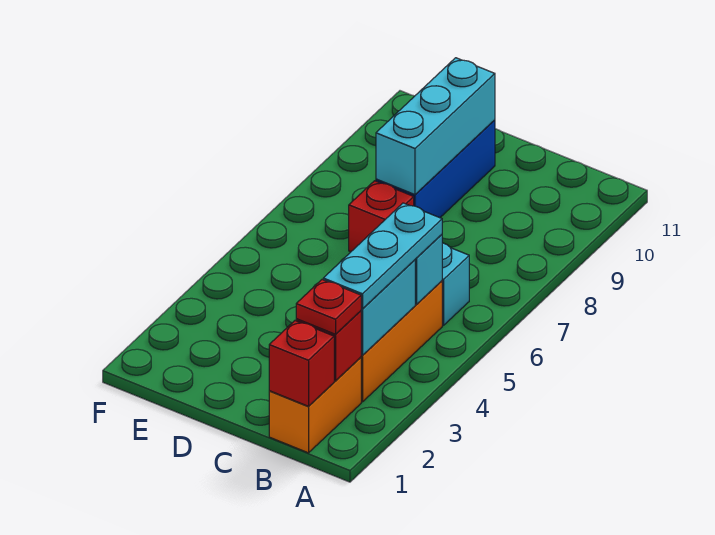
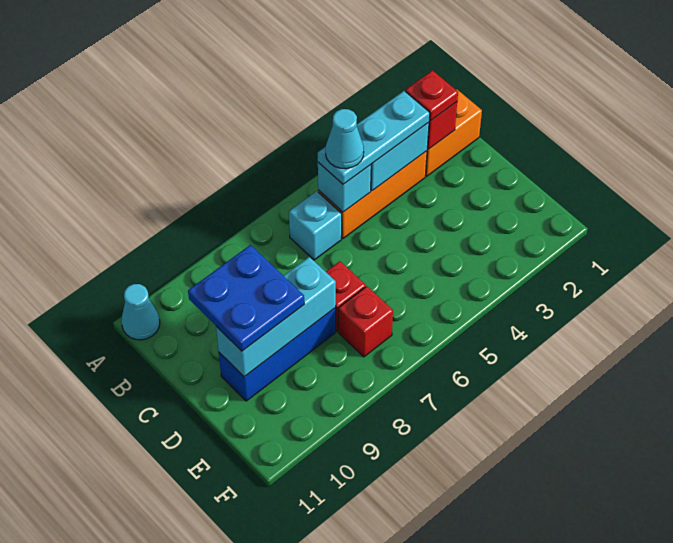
none -> cyan 1x1 cone [121,284,160,340]
red 1x1 brick [269,321,334,406] -> red 1x1 brick moved to [338,286,393,357]
none -> cyan 1x1 cone [326,109,364,169]
none -> blue 2x2 plate [188,245,304,351]

